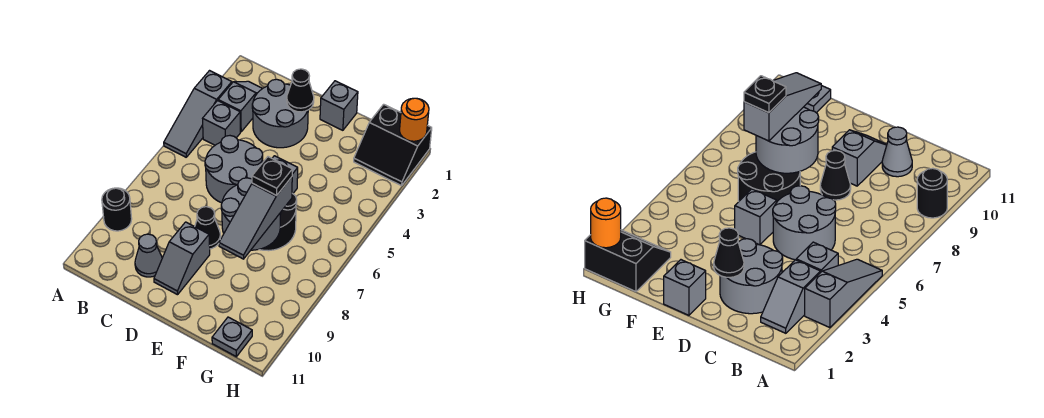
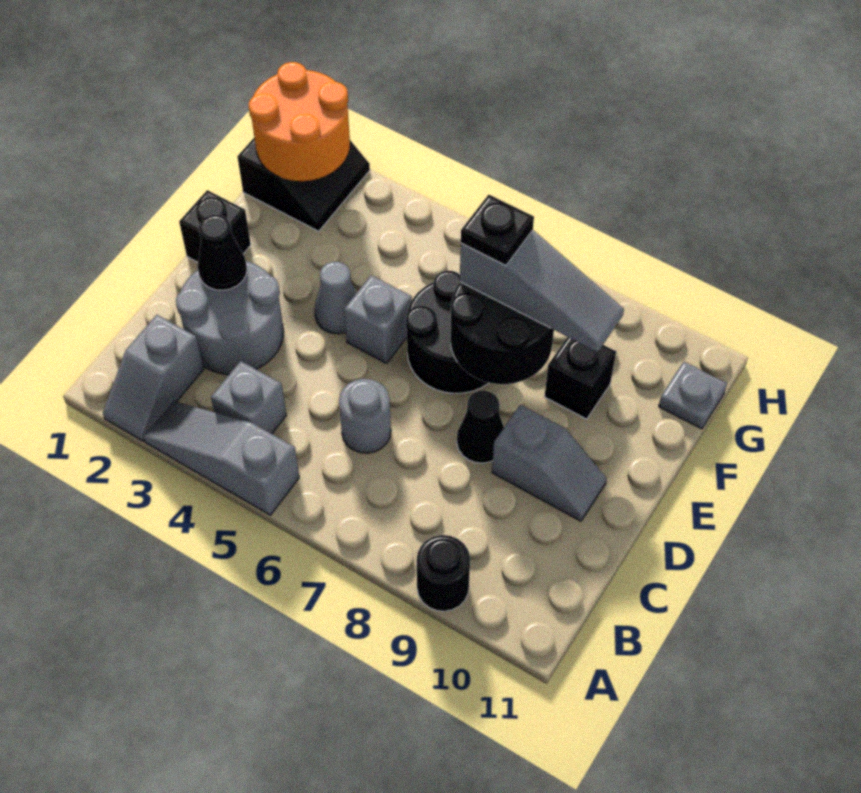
grey 1x3 slope [164,71,232,157] -> grey 1x3 slope turned to [144,401,299,515]
grey 1x2 slope [218,81,263,132] -> grey 1x2 slope turned to [103,315,204,441]
grey 2x2 round brick [205,136,263,203] -> grey 1x1 round brick [339,379,391,453]
grey 1x1 cone [135,234,162,277] -> grey 1x1 cone moved to [314,262,356,334]
grey 1x1 brick [320,81,358,130] -> black 1x1 brick [179,190,251,262]
grey 2x2 round brick [221,178,281,250] -> black 2x2 round brick [451,282,554,384]
none -> black 1x1 brick [544,337,616,419]
orange 1x1 round brick [400,98,429,141] -> orange 2x2 round brick [248,62,350,181]

